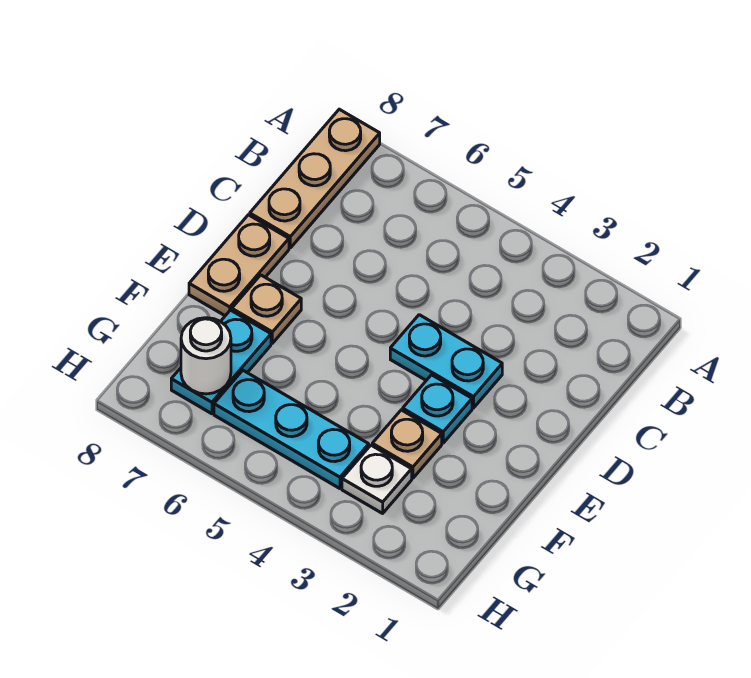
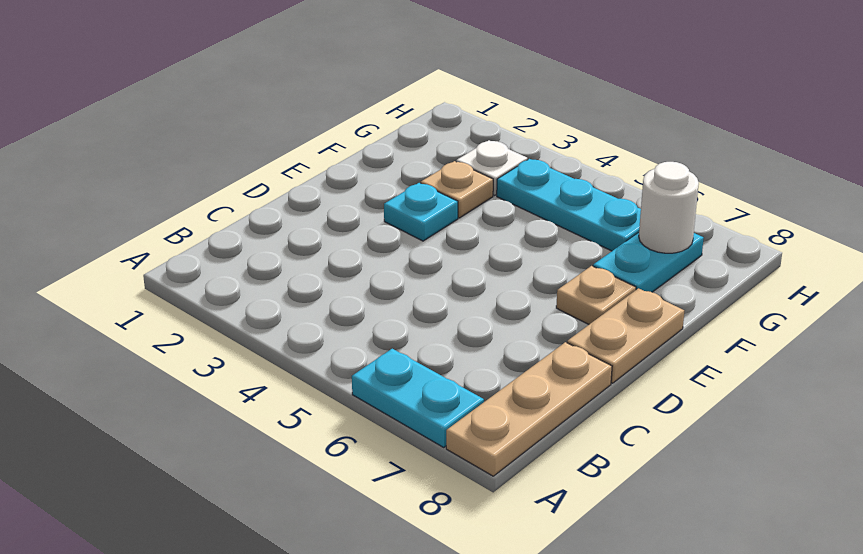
cyan 1x2 plate [390,315,502,408] -> cyan 1x2 plate moved to [352,349,484,448]

